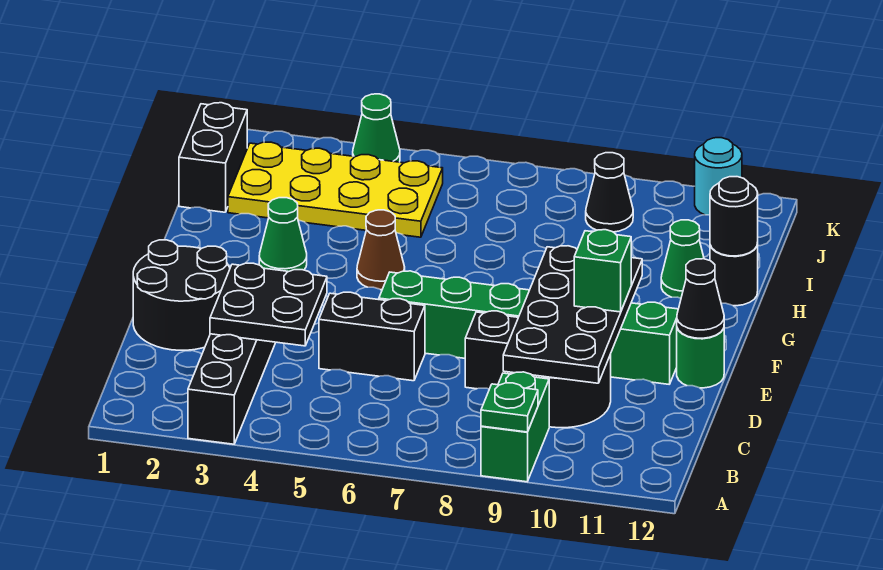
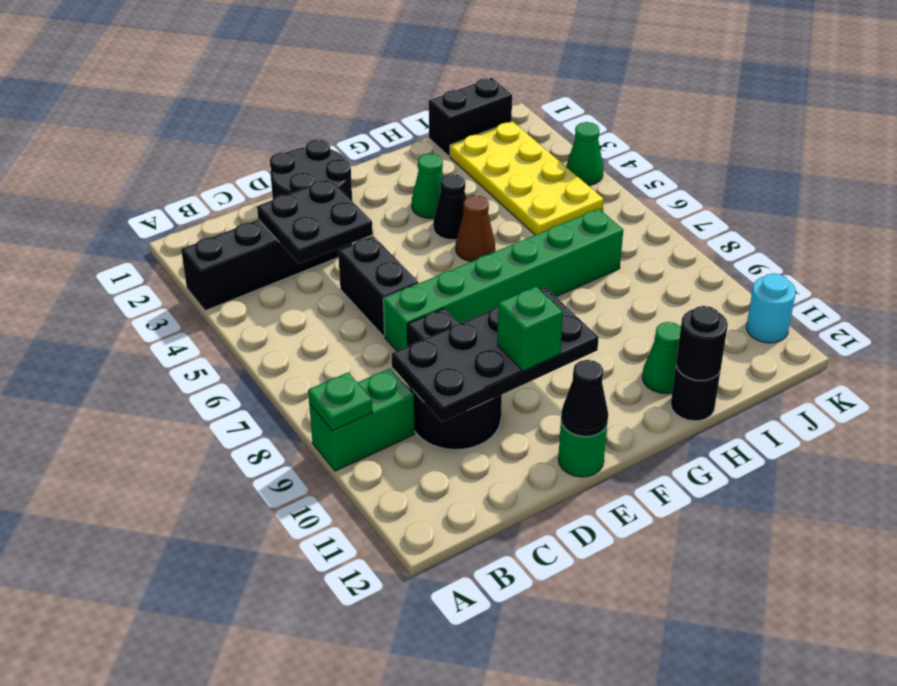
green 1x6 brick [379,271,678,384] -> green 1x6 brick turned to [383,209,623,351]
black 1x1 cone [586,153,633,232] -> black 1x1 cone moved to [433,174,466,240]

